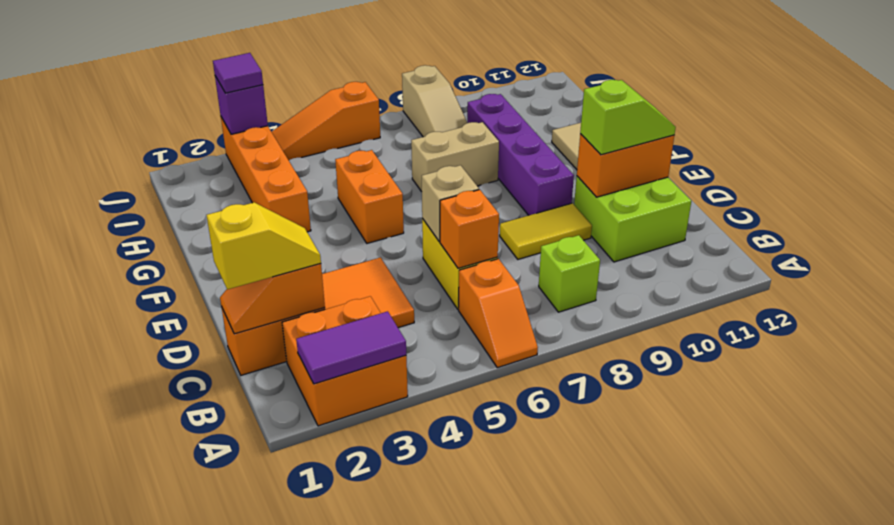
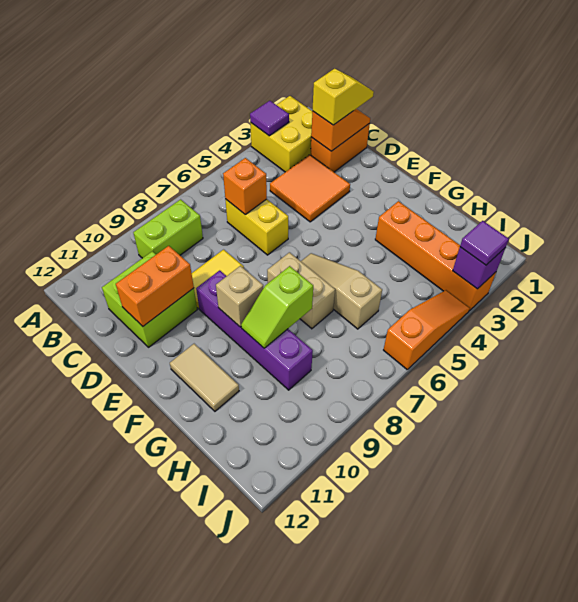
orange 2x2 brick [282,296,408,426] -> yellow 2x2 brick [250,96,312,172]
purple 1x2 tile [296,311,406,384] -> purple 1x1 tile [250,101,289,136]
orange 1x2 slope [459,259,538,368] -> none
lime 1x1 brick [539,235,600,312] -> lime 1x2 brick [133,199,203,258]
yellow 1x2 slope [207,203,321,289] -> yellow 1x2 slope turned to [312,69,374,125]
tan 1x1 brick [422,165,479,242] -> tan 1x1 brick moved to [216,266,263,327]
lime 1x2 slope [580,80,676,155] -> lime 1x2 slope moved to [241,266,313,348]
orange 1x2 brick [335,150,404,243] -> none
tan 1x2 brick [411,122,499,192] -> tan 1x2 brick turned to [267,252,335,329]
tan 1x3 slope [402,65,467,137] -> tan 1x3 slope moved to [301,253,382,329]

